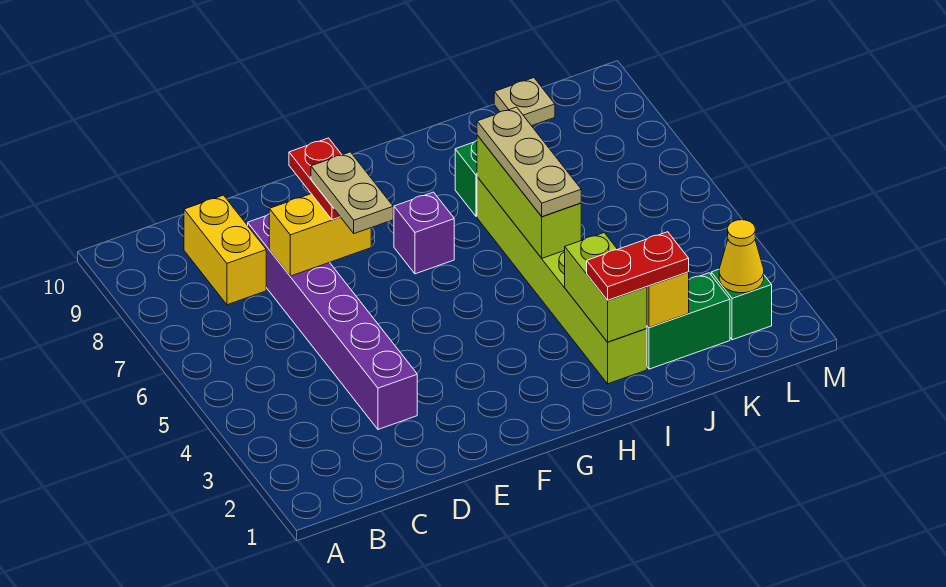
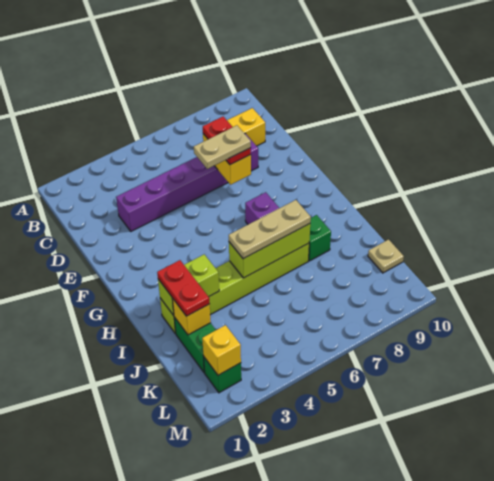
red 1x2 plate [289,138,342,220] -> red 1x2 plate turned to [203,117,251,165]
yellow 1x1 cone [719,220,764,293] -> yellow 1x1 brick [202,325,241,375]

